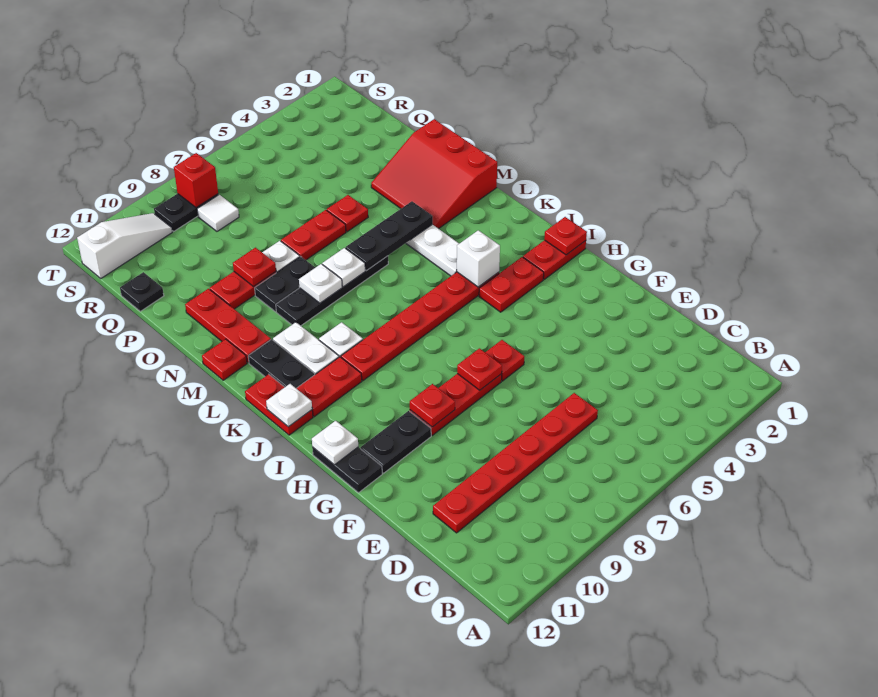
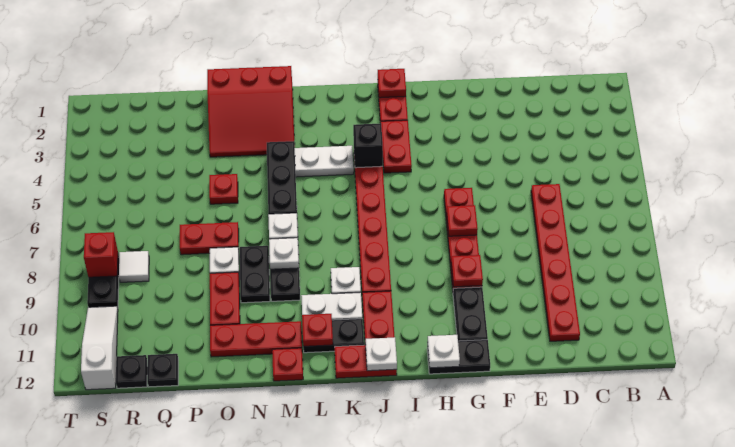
white 1x1 brick [457,230,500,287] -> black 1x1 brick [353,123,383,168]
red 1x2 plate [281,210,346,260] -> red 1x2 plate turned to [180,222,239,255]
red 1x1 plate [233,248,276,287] -> red 1x1 plate moved to [302,314,333,346]
none -> black 1x1 plate [116,355,147,388]

